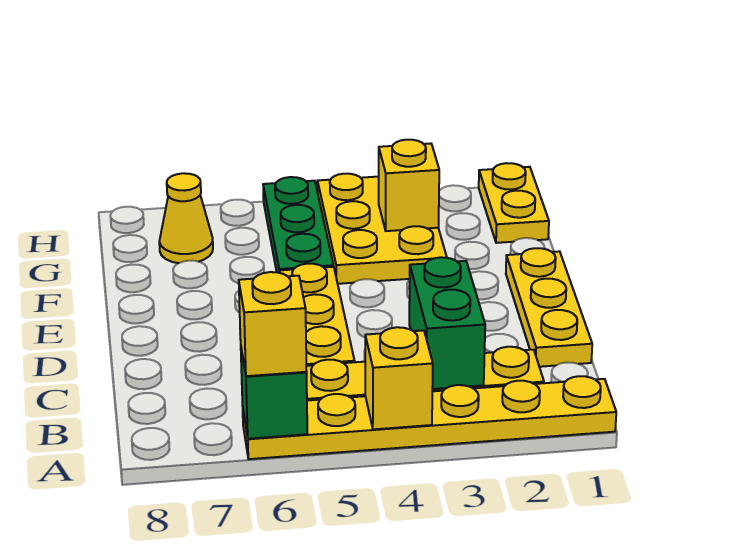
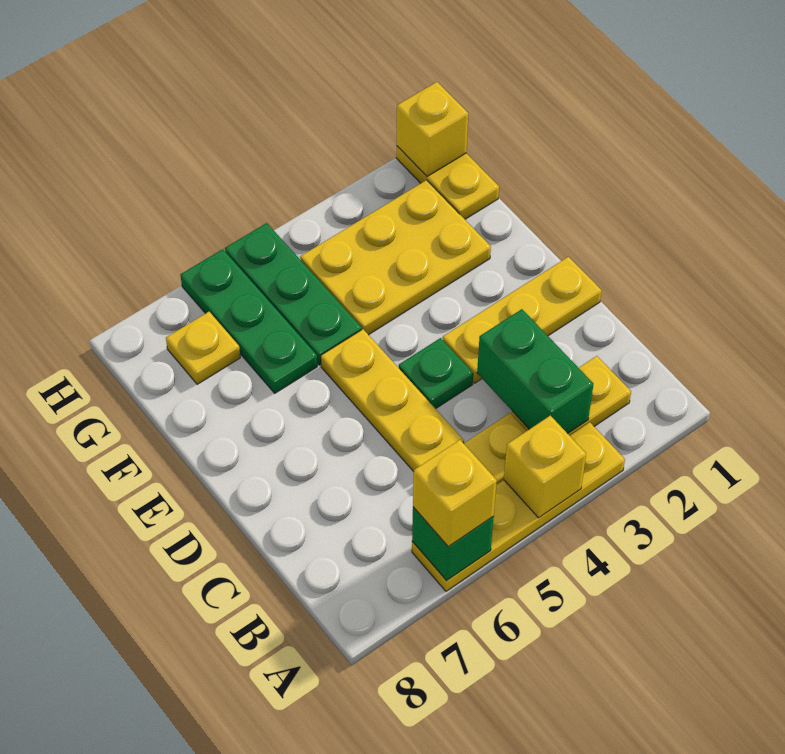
yellow 1x6 plate [243,376,616,459] -> yellow 1x4 plate [412,422,625,591]
yellow 1x3 plate [506,248,592,367] -> yellow 1x3 plate turned to [443,257,602,383]
none -> green 1x1 plate [399,338,473,409]
yellow 2x3 plate [317,174,447,284] -> yellow 2x3 plate turned to [300,180,491,335]
none -> green 1x3 plate [181,249,317,393]
yellow 1x1 brick [379,140,439,231] -> yellow 1x1 brick moved to [397,82,468,176]
yellow 1x1 cone [159,173,213,263] -> yellow 1x1 plate [166,312,240,384]

